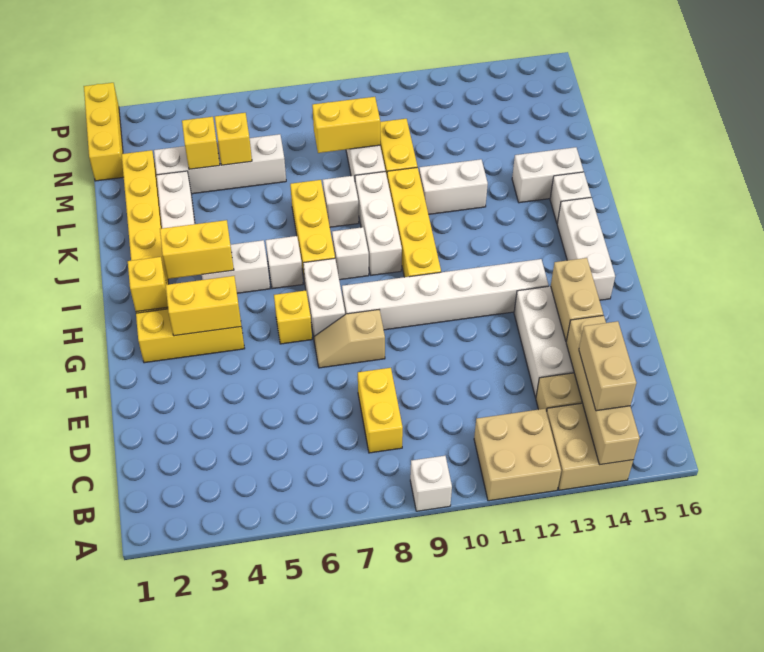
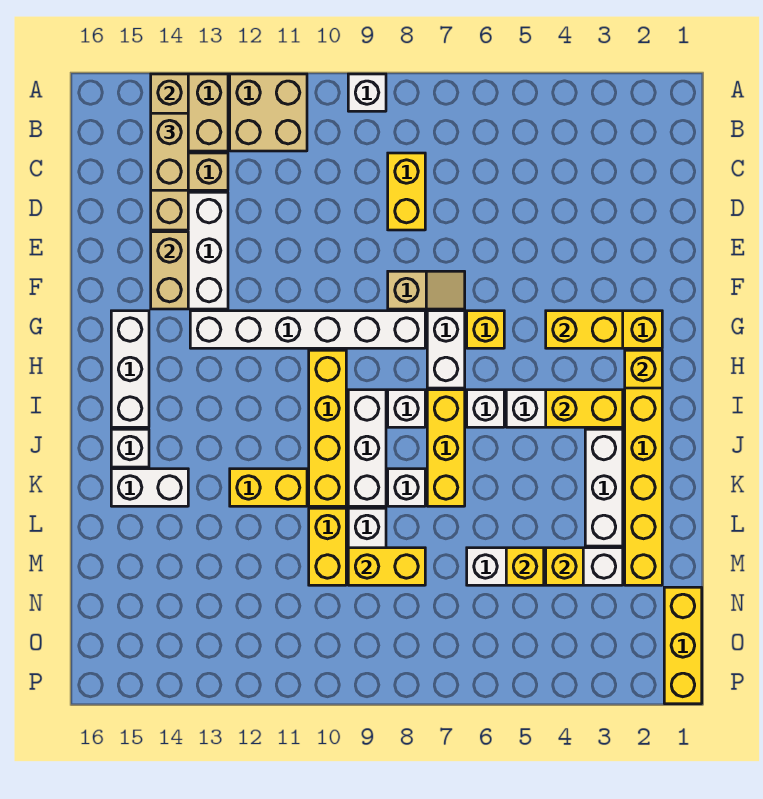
white 1x2 brick [419,159,488,214] -> yellow 1x2 brick [230,469,307,506]

